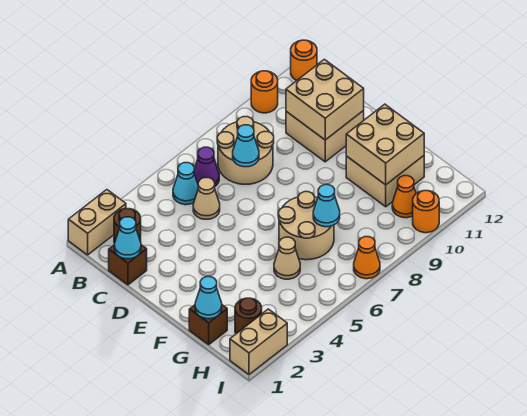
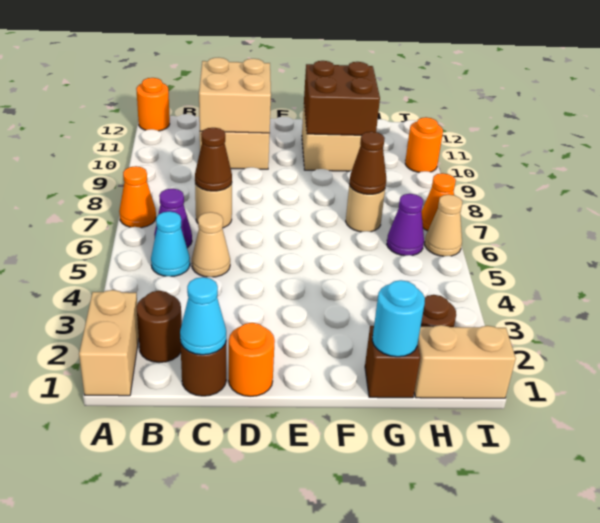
orange 1x1 round brick [251,71,278,113] -> orange 1x1 round brick moved to [229,323,275,396]
tan 2x2 round brick [217,117,274,184] -> tan 1x1 round brick [195,183,232,228]
brown 1x1 brick [109,245,147,285] -> brown 1x1 round brick [180,340,226,396]
cyan 1x1 cone [233,125,259,167] -> brown 1x1 cone [195,128,232,191]
tan 2x2 round brick [278,192,334,260] -> tan 1x1 round brick [346,185,385,232]
tan 2x2 brick [346,104,424,185] -> brown 2x2 brick [304,61,380,135]
cyan 1x1 cone [195,277,222,319] -> cyan 1x1 round brick [372,280,425,357]
tan 1x1 cone [274,237,300,279] -> tan 1x1 cone moved to [425,195,462,256]
cyan 1x1 cone [313,185,340,227] -> brown 1x1 cone [349,132,386,194]
none -> purple 1x1 cone [387,194,424,256]
orange 1x1 cone [392,176,416,218] -> orange 1x1 cone moved to [119,166,156,228]
tan 1x2 brick [230,309,287,374] -> tan 1x2 brick turned to [414,325,516,398]

